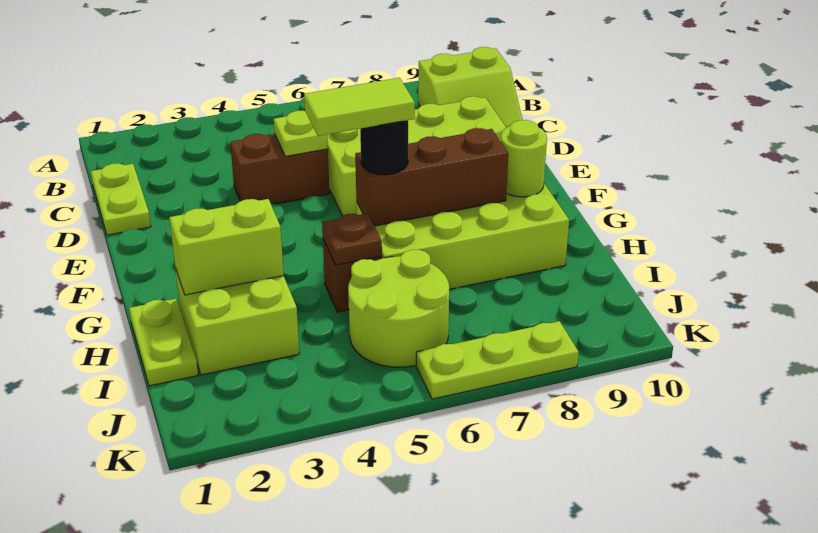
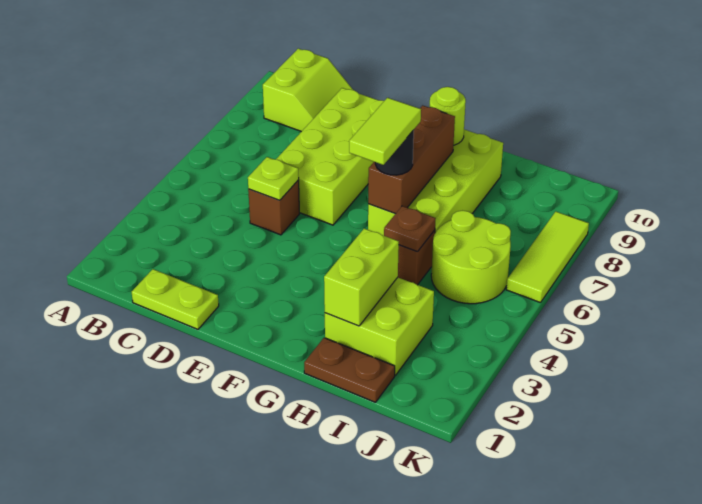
brown 1x2 brick [230,134,330,204] -> brown 1x1 brick [248,180,299,235]
lime 1x2 plate [129,299,198,386] -> brown 1x2 plate [304,338,395,402]
lime 1x3 plate [416,321,579,399] -> lime 1x3 tile [506,212,589,303]

